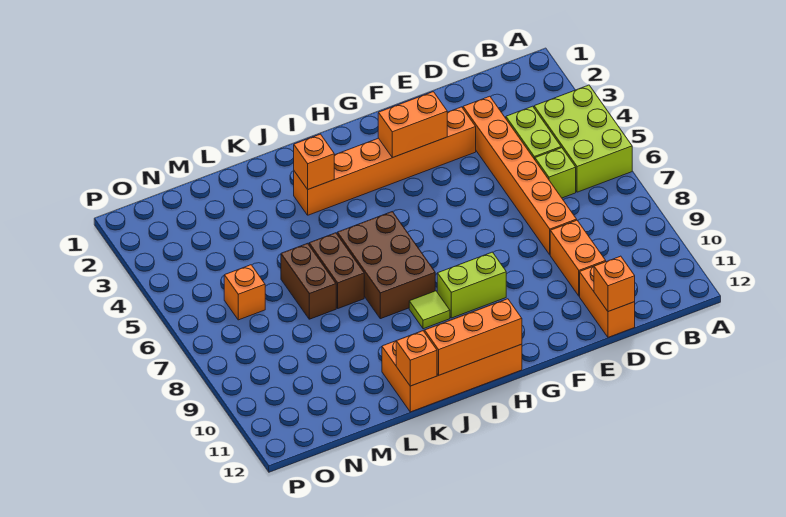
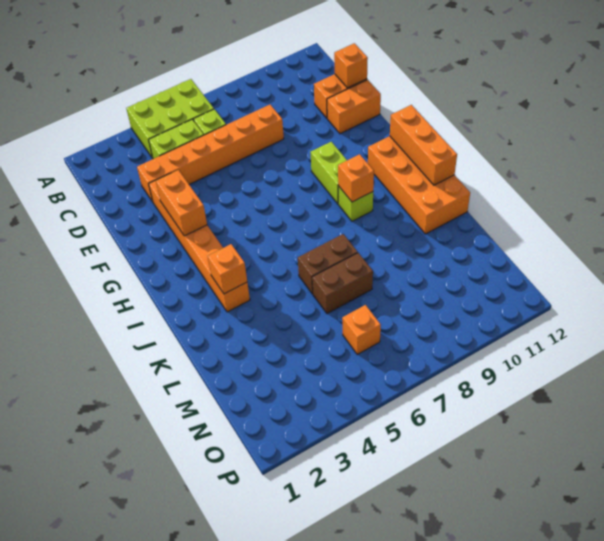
orange 1x2 brick [550,220,606,296] -> orange 1x2 brick moved to [327,80,381,134]
brown 2x3 brick [337,212,435,319] -> none
lime 1x1 tile [409,291,450,329] -> lime 1x1 brick [338,186,373,221]
orange 1x1 brick [396,331,437,386] -> orange 1x1 brick moved to [338,154,374,202]

